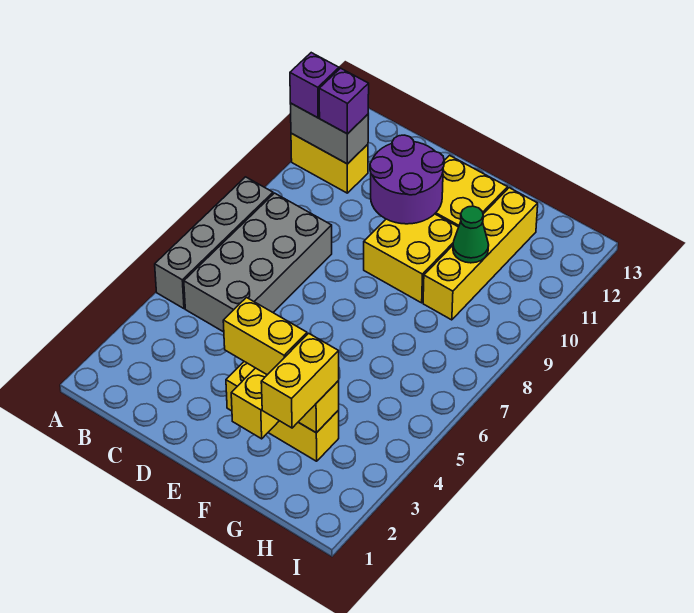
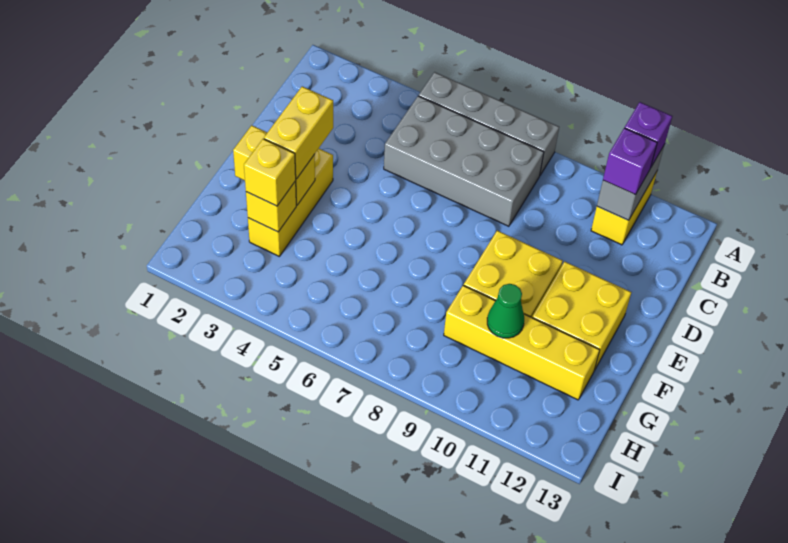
purple 2x2 round brick [370,135,444,224] -> none
yellow 1x2 brick [261,333,339,428] -> yellow 1x1 brick [244,139,296,206]

